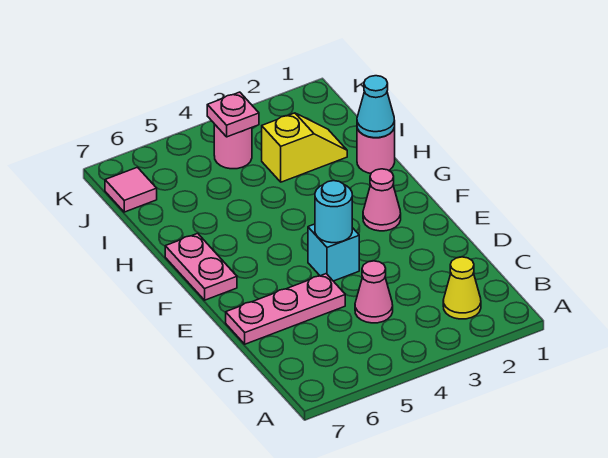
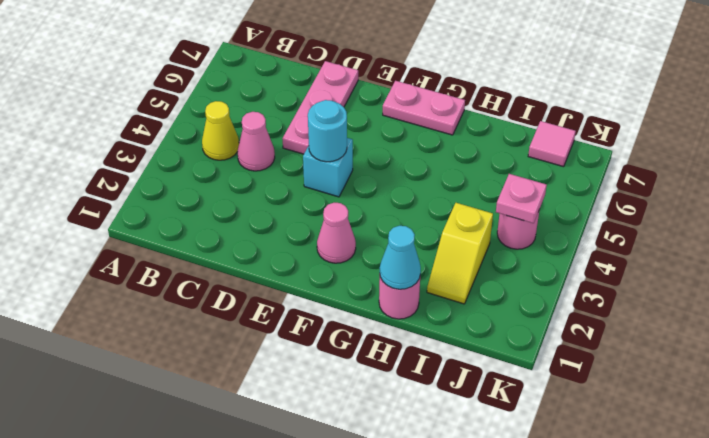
yellow 1x1 cone [443,257,481,319] -> yellow 1x1 cone moved to [202,101,239,160]

